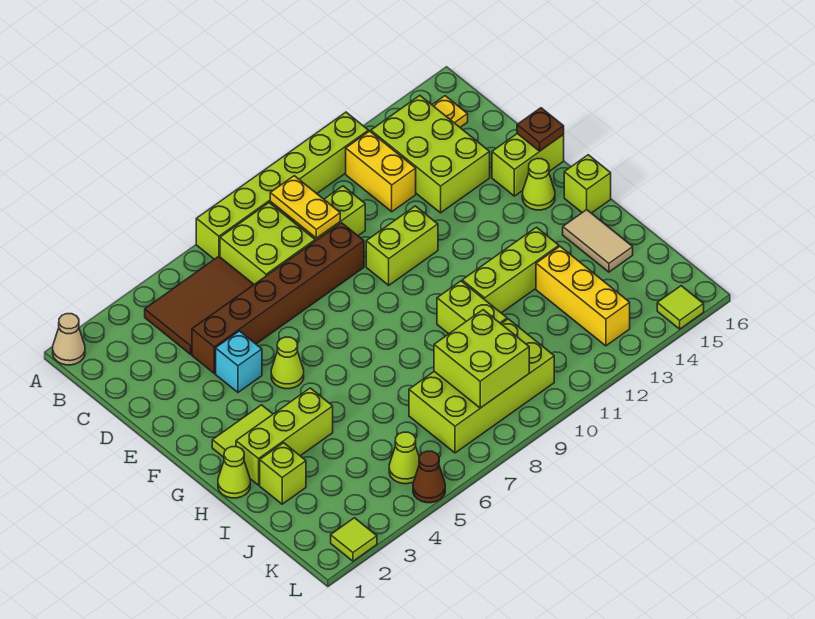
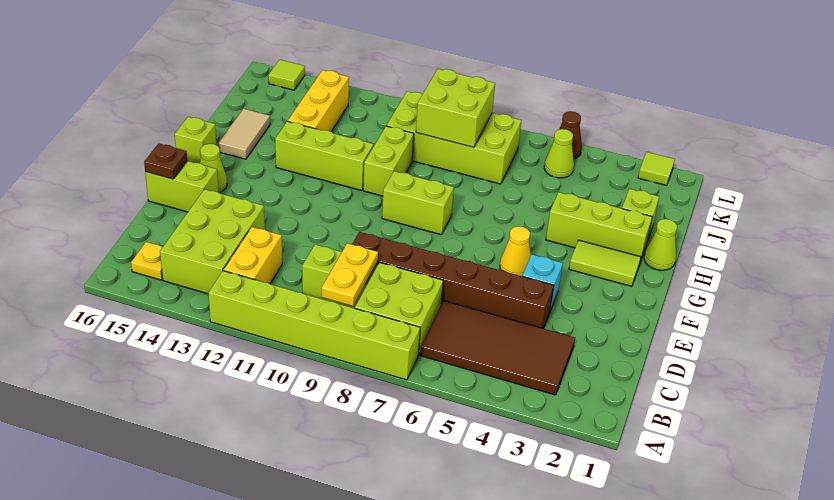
tan 1x1 cone [53,314,85,365] -> none
brown 2x3 tile [145,256,254,354] -> brown 2x4 tile [420,301,575,395]
lime 1x2 brick [366,206,438,285] -> lime 1x2 brick moved to [382,171,454,235]
lime 1x1 cone [271,337,304,389] -> yellow 1x1 cone [500,226,531,276]

